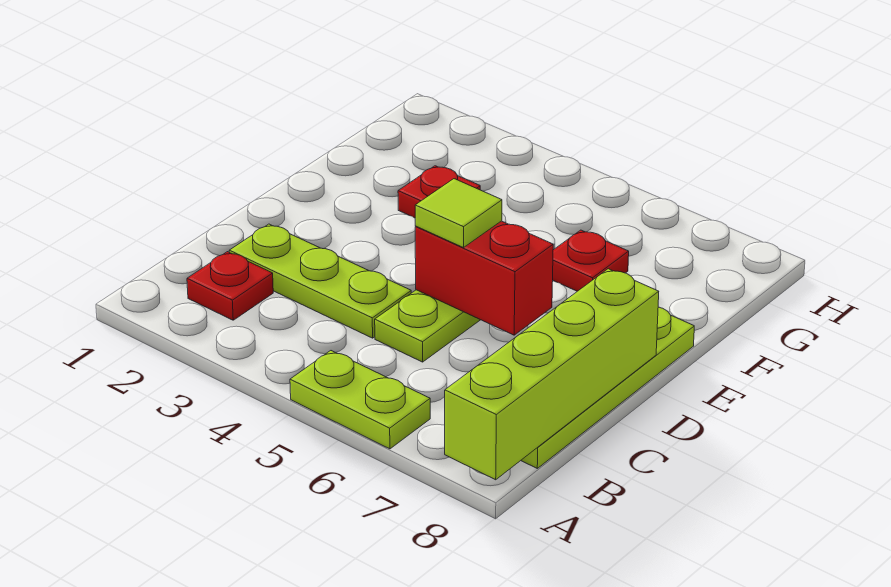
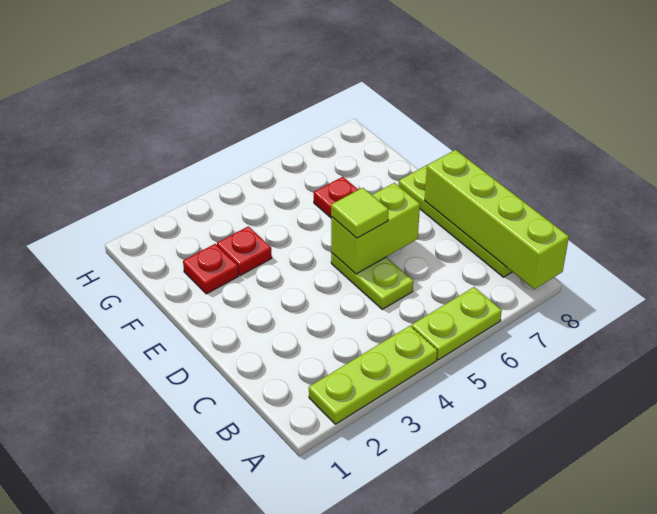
red 1x1 plate [187,252,273,320] -> red 1x1 plate moved to [183,244,238,294]
lime 1x3 plate [229,224,411,338] -> lime 1x3 plate moved to [309,326,437,424]
red 1x2 brick [415,221,553,335] -> lime 1x2 brick [331,183,420,274]

